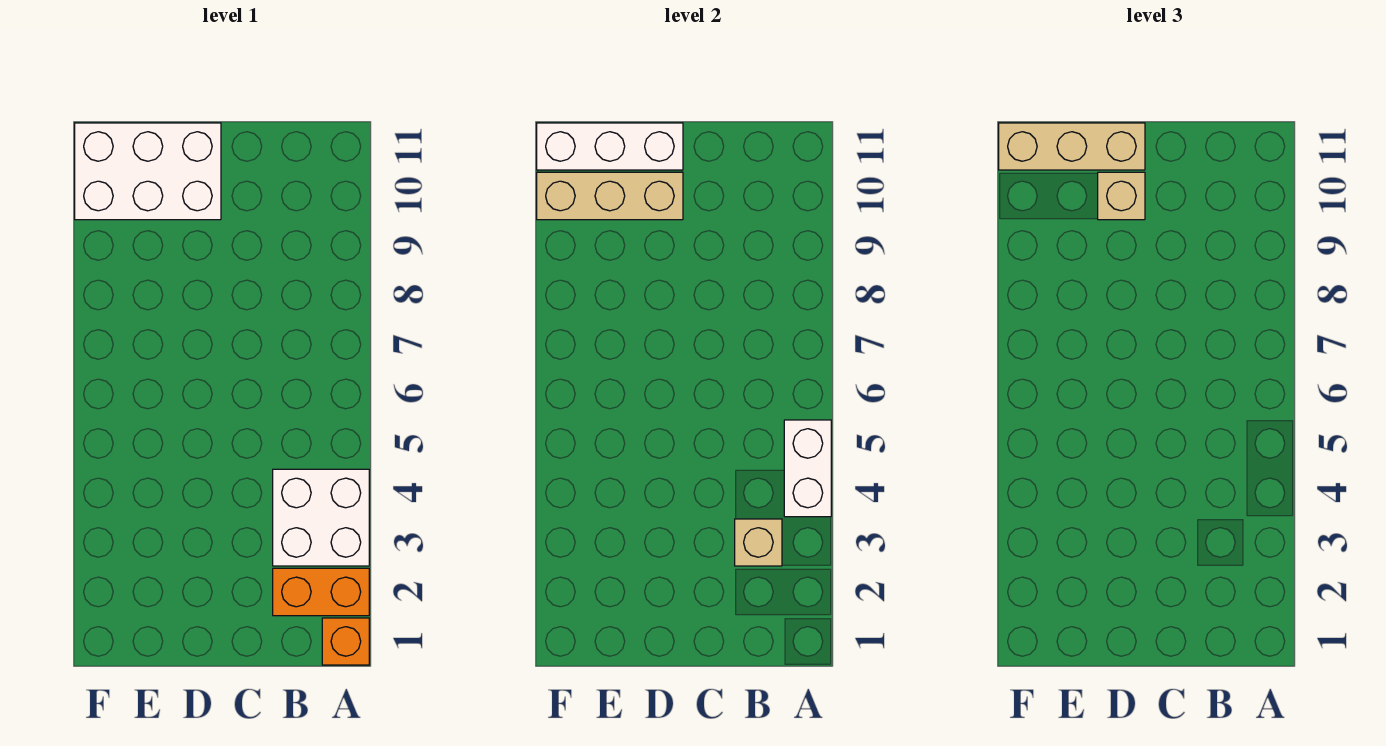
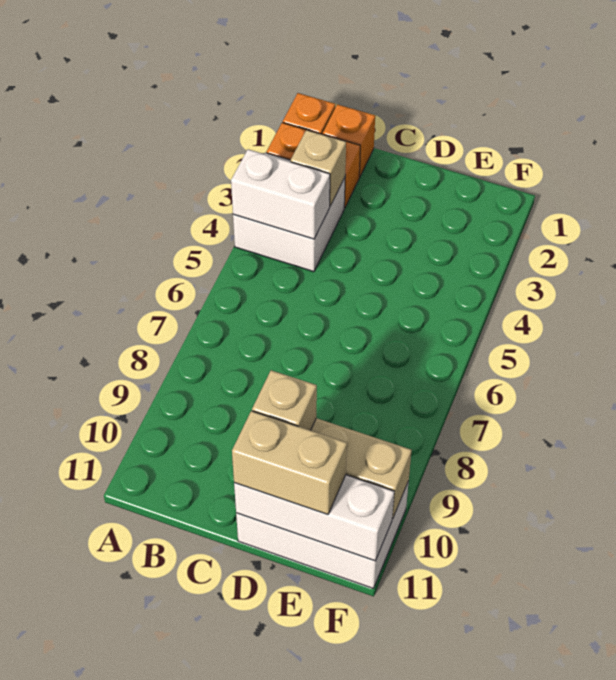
white 1x2 brick [784,420,831,517] -> white 1x2 brick turned to [231,149,330,239]
none -> orange 1x1 brick [323,104,375,177]
tan 1x3 brick [999,123,1145,170] -> tan 1x2 brick [232,411,347,515]

